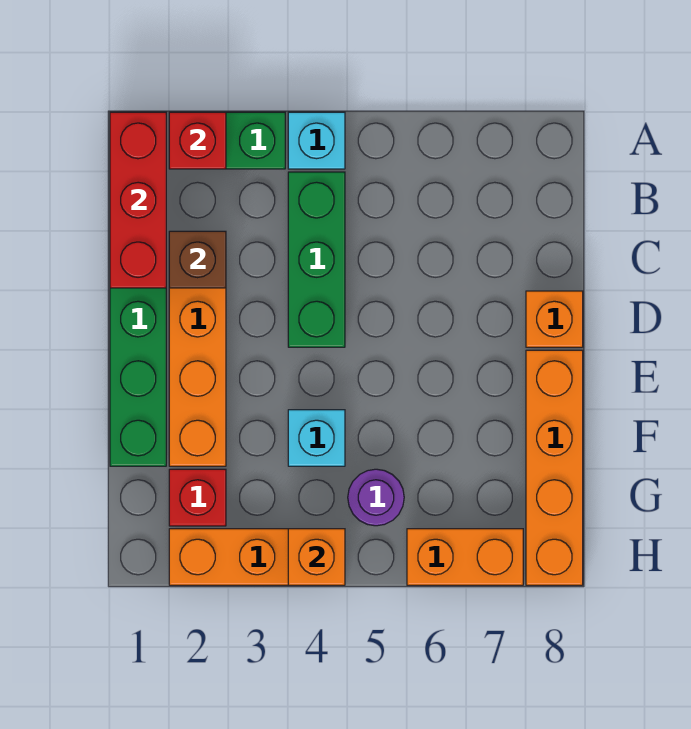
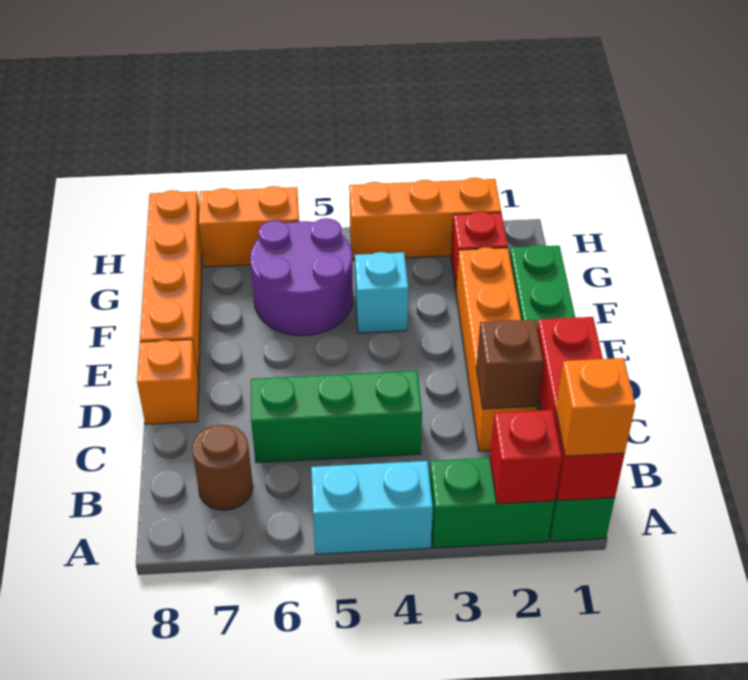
cyan 1x1 brick [288,112,345,169] -> cyan 1x2 brick [311,461,433,554]
green 1x3 brick [288,172,345,347] -> green 1x3 brick turned to [251,371,422,463]
none -> brown 1x1 round brick [192,425,253,510]
purple 1x1 round brick [348,469,404,526] -> purple 2x2 round brick [250,218,353,336]
orange 1x1 brick [288,529,345,585] -> orange 1x1 brick moved to [556,358,635,456]

